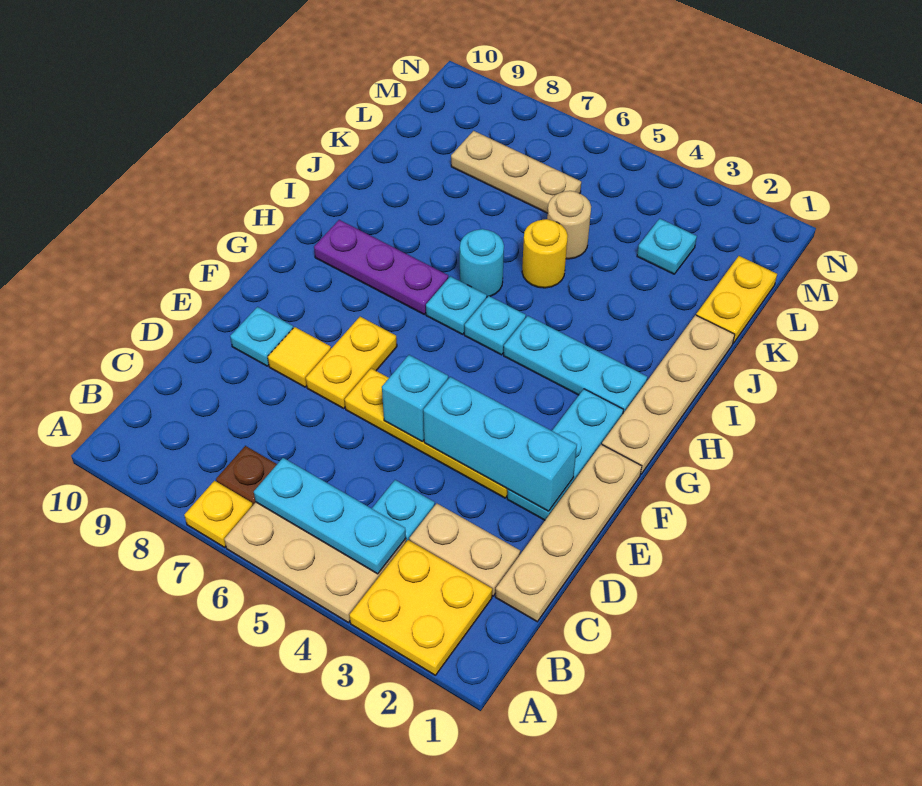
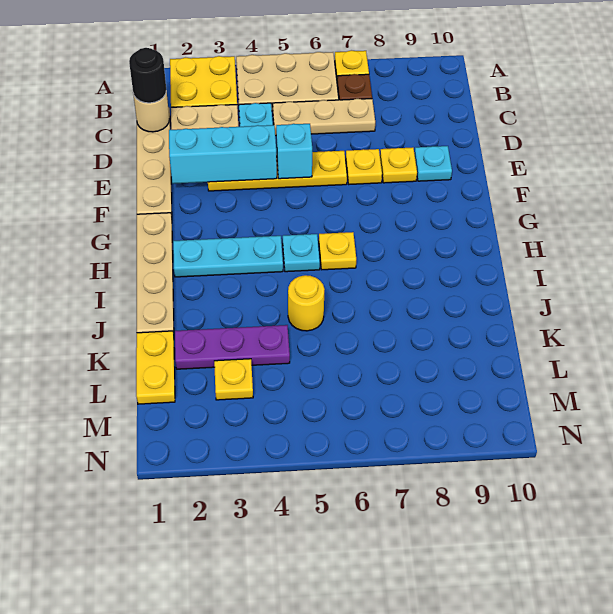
cyan 1x3 plate [254,458,406,574] -> none
none -> black 1x1 round brick [129,48,166,103]
cyan 1x3 plate [507,389,623,520] -> none
yellow 1x2 plate [306,317,397,408] -> yellow 1x1 plate [346,149,382,184]
yellow 1x1 tile [268,327,331,387] -> yellow 1x1 plate [380,147,417,183]
cyan 1x1 plate [426,276,487,334] -> yellow 1x1 plate [319,232,356,270]
purple 1x3 plate [314,220,448,314] -> purple 1x3 plate moved to [175,325,290,369]
cyan 1x1 round brick [460,229,504,297] -> none
tan 1x1 round brick [547,191,591,259] -> tan 1x1 round brick moved to [133,91,169,132]
cyan 1x1 plate [637,219,697,274] -> yellow 1x1 plate [214,359,253,400]
tan 1x3 plate [451,131,581,213] -> tan 1x3 plate moved to [273,99,375,136]

